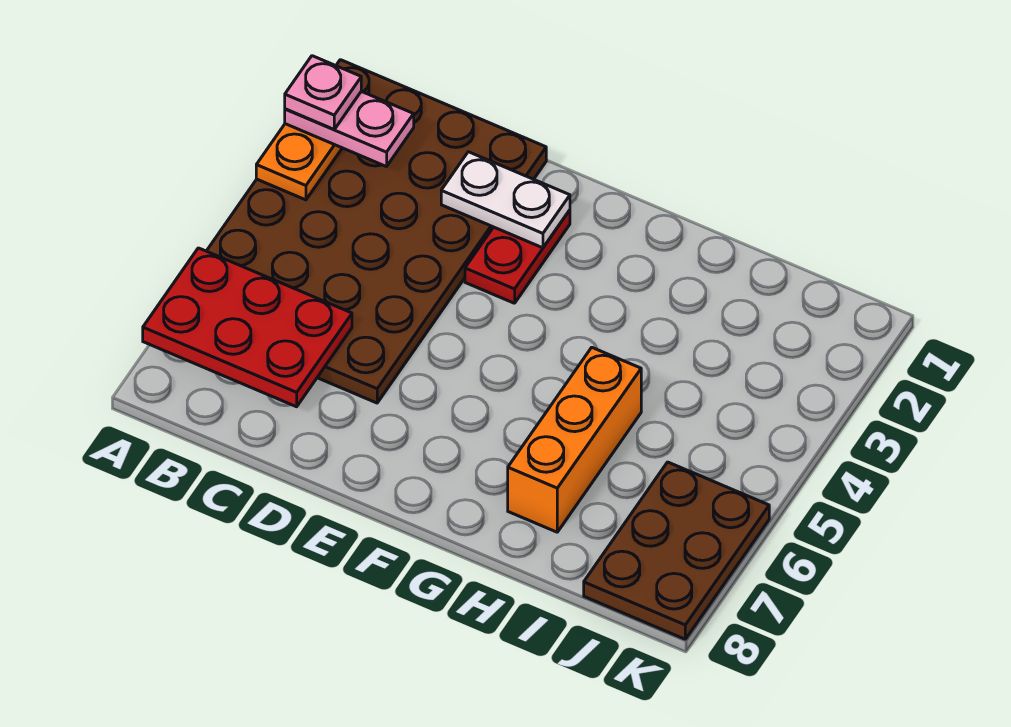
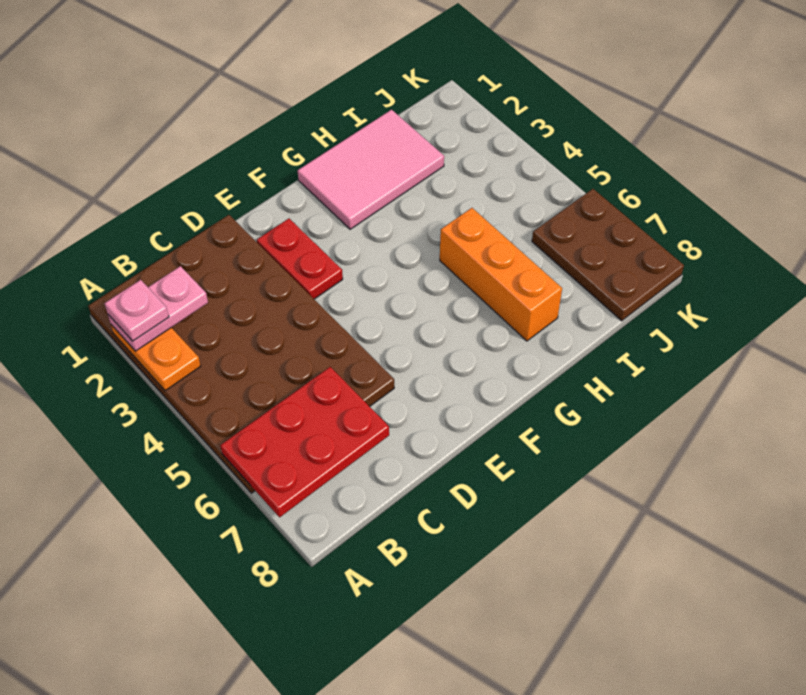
white 1x2 plate [441,152,570,248] -> none
none -> pink 2x3 tile [298,110,444,229]

